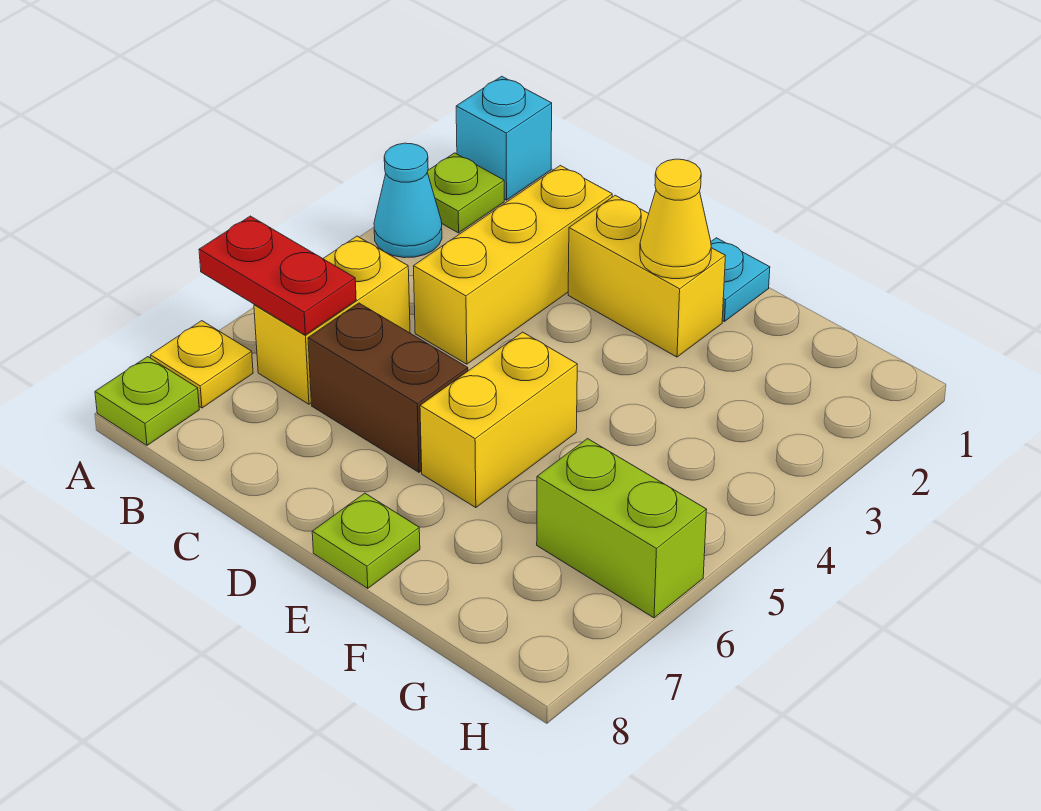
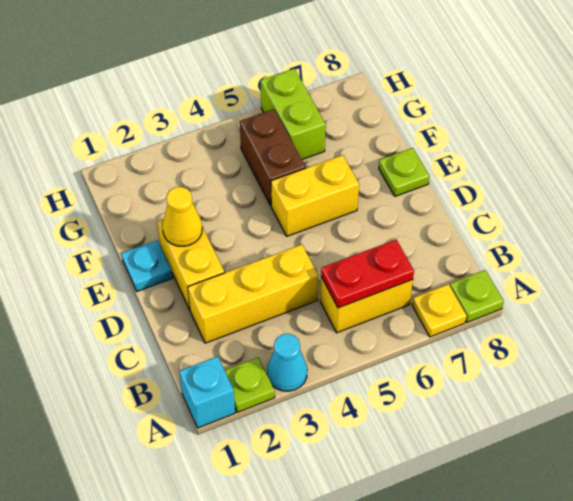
red 1x2 plate [199,216,356,335] -> red 1x2 plate turned to [321,240,414,308]
brown 1x2 brick [308,303,468,472] -> brown 1x2 brick moved to [240,109,306,205]

